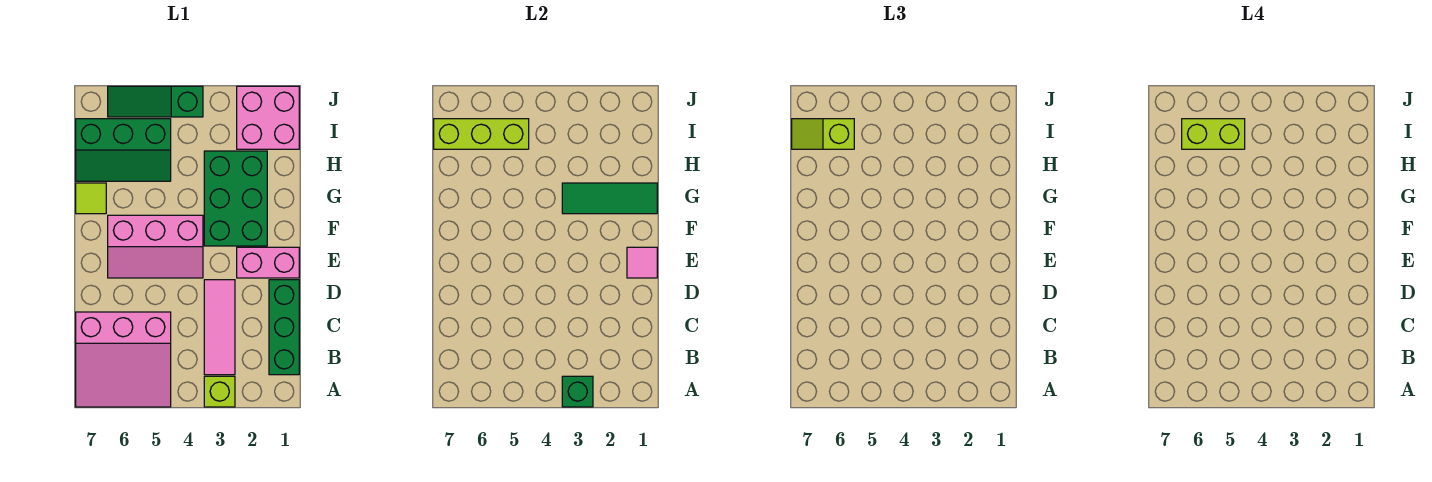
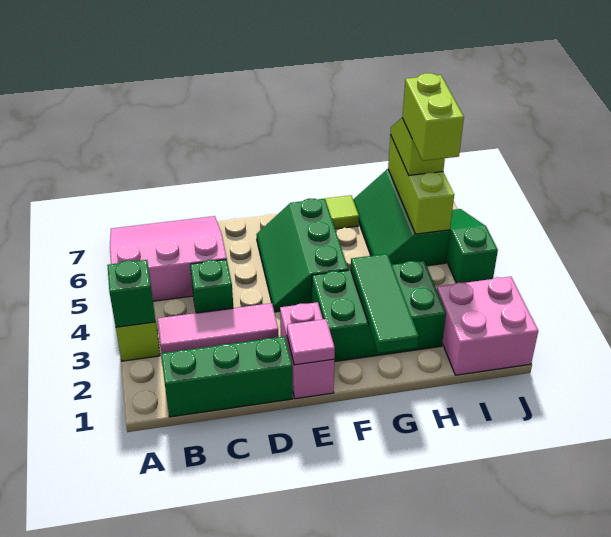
pink 3x3 slope [76,312,171,407] -> pink 3x3 slope turned to [110,216,227,301]
none -> green 1x1 brick [190,259,233,313]
pink 2x3 slope [108,215,203,278] -> green 2x3 slope [257,198,348,312]

